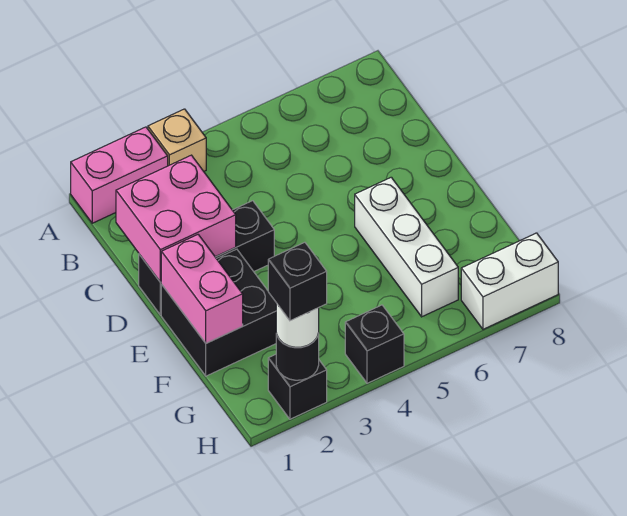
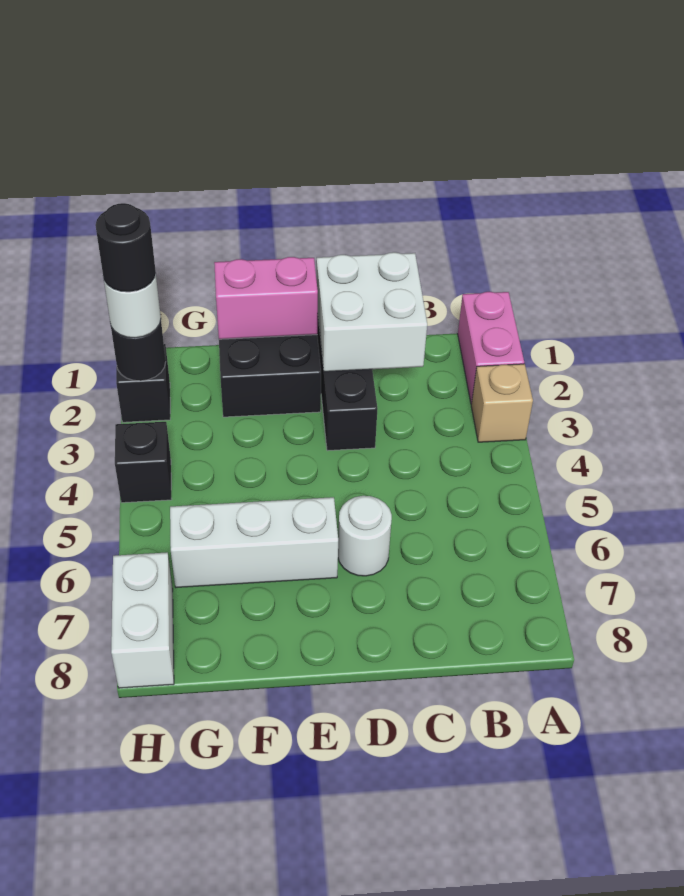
pink 2x2 brick [116,155,236,282] -> white 2x2 brick [316,252,427,372]
none -> white 1x1 round brick [338,496,392,576]
black 1x1 brick [268,242,327,321] -> black 1x1 round brick [95,203,156,292]

